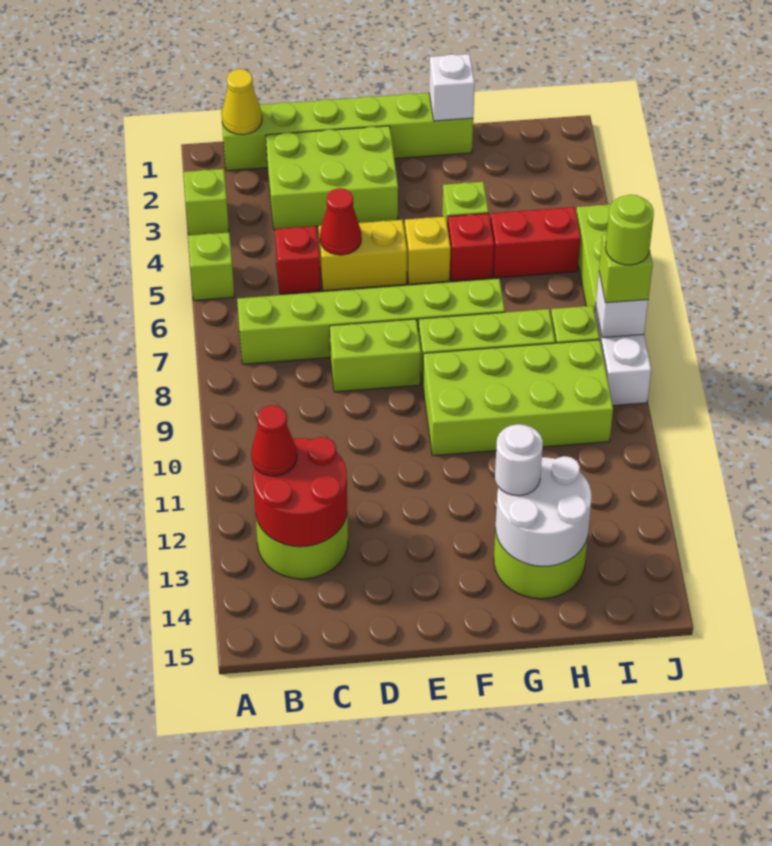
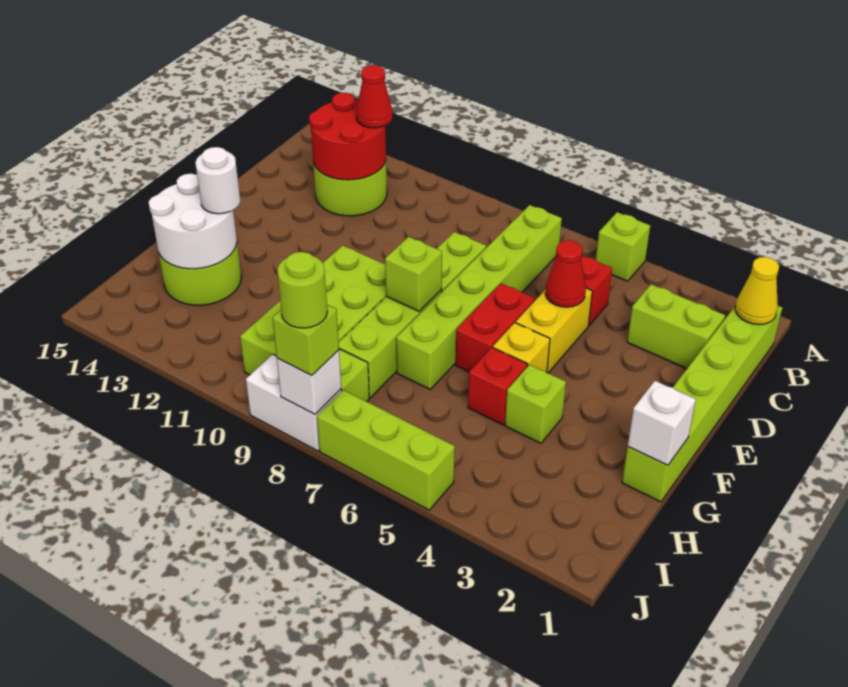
lime 1x1 brick [184,169,229,235] -> lime 1x1 brick moved to [385,237,442,311]
lime 2x3 brick [266,126,398,230] -> lime 1x2 brick [627,284,725,369]
red 1x2 brick [491,207,580,278] -> red 1x2 brick moved to [456,283,535,372]

